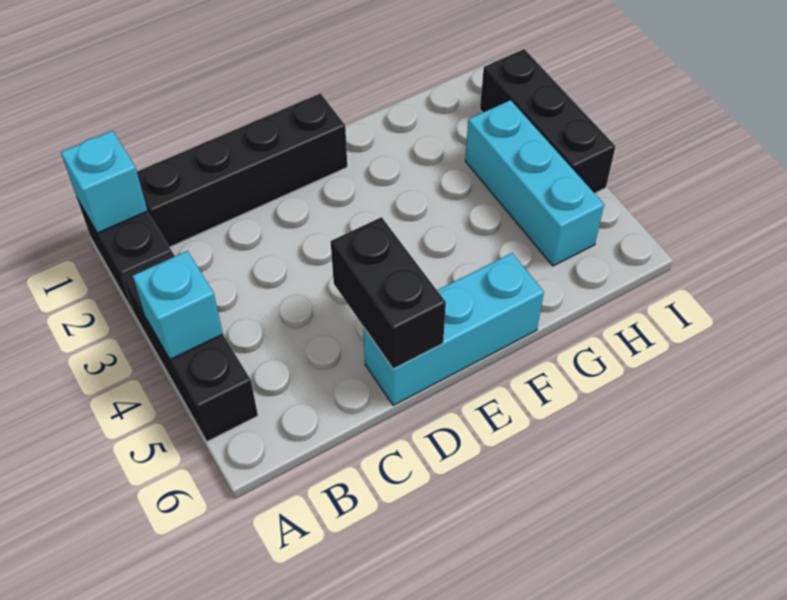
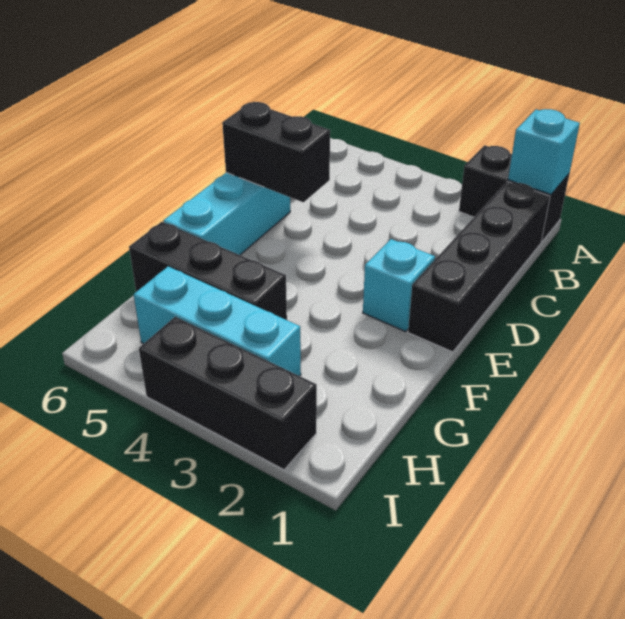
black 1x3 brick [122,253,258,441] -> black 1x3 brick moved to [129,222,287,320]
cyan 1x1 brick [133,251,223,359] -> cyan 1x1 brick moved to [363,239,435,331]

